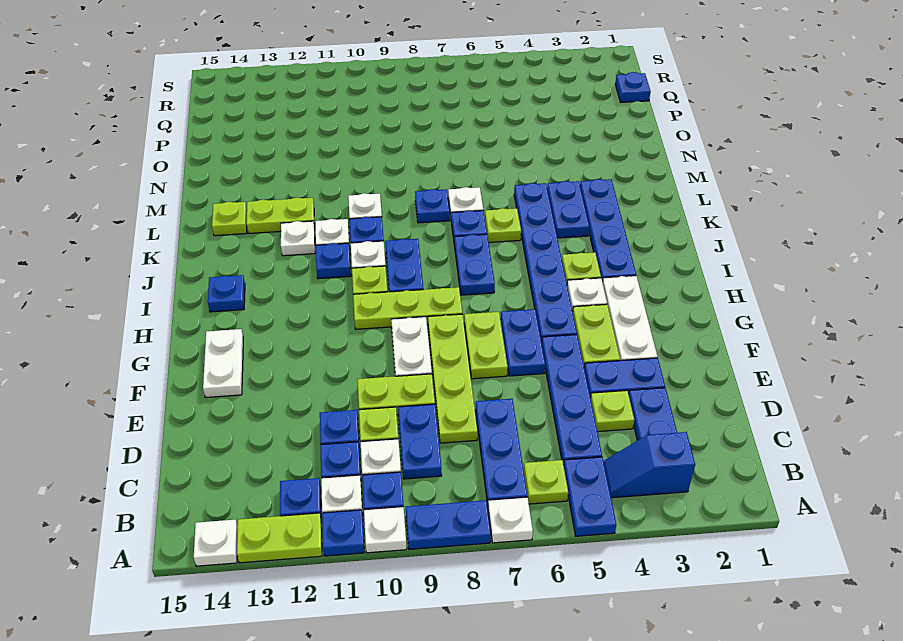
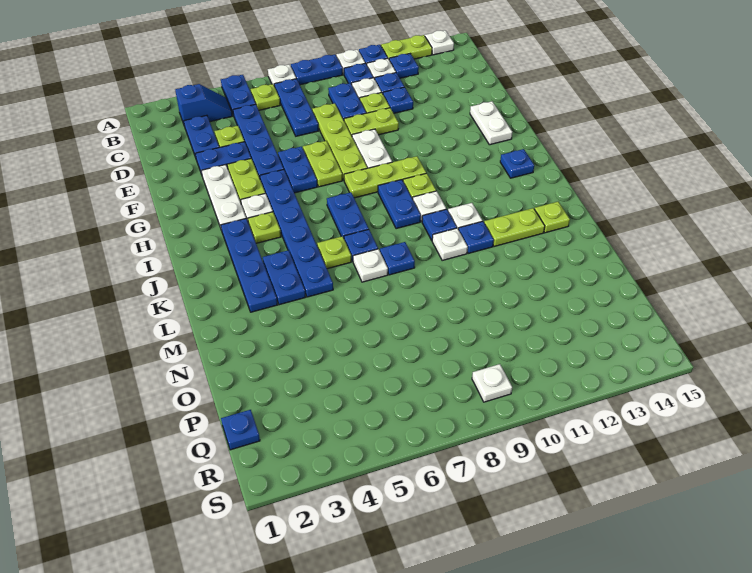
blue 1x1 plate [316,243,351,279] -> blue 1x1 plate moved to [458,221,494,253]
white 1x1 plate [281,221,315,256] -> white 1x1 plate moved to [472,364,512,402]

